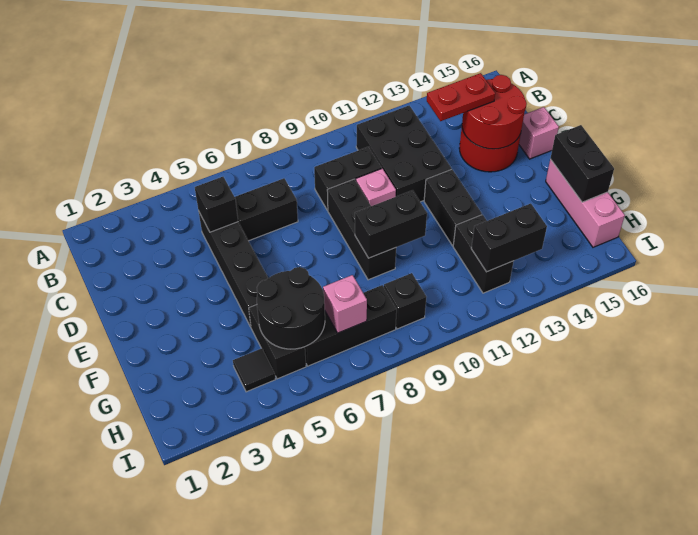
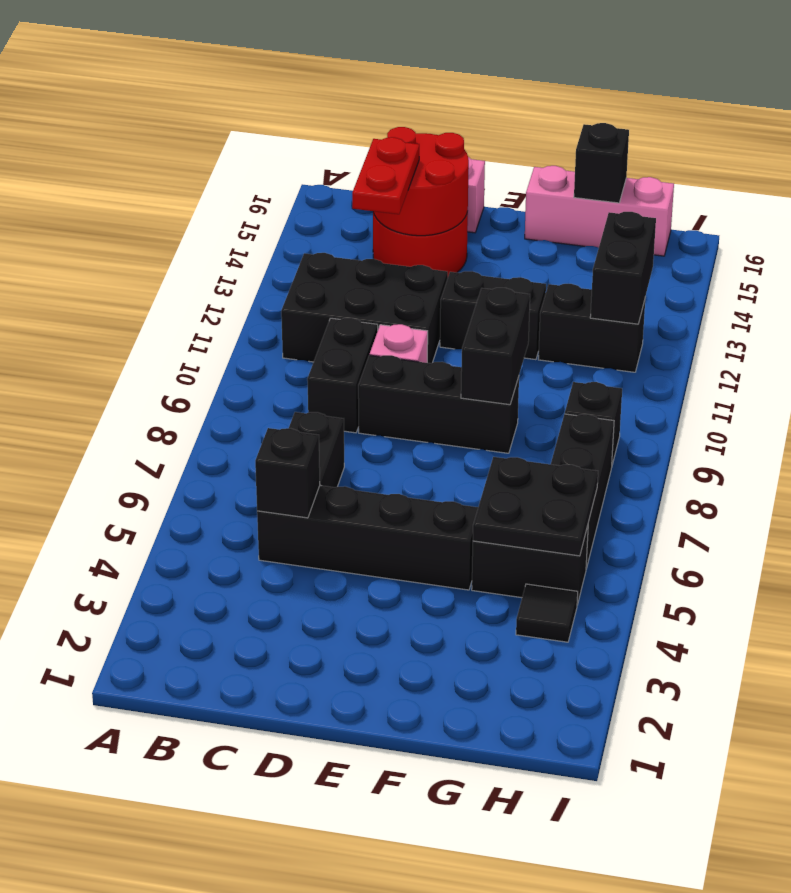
black 1x2 brick [550,125,614,202] -> black 1x1 brick [574,123,629,203]
black 2x2 round brick [257,267,325,349] -> black 2x2 plate [473,457,598,556]
pink 1x1 brick [323,275,367,333] -> none

